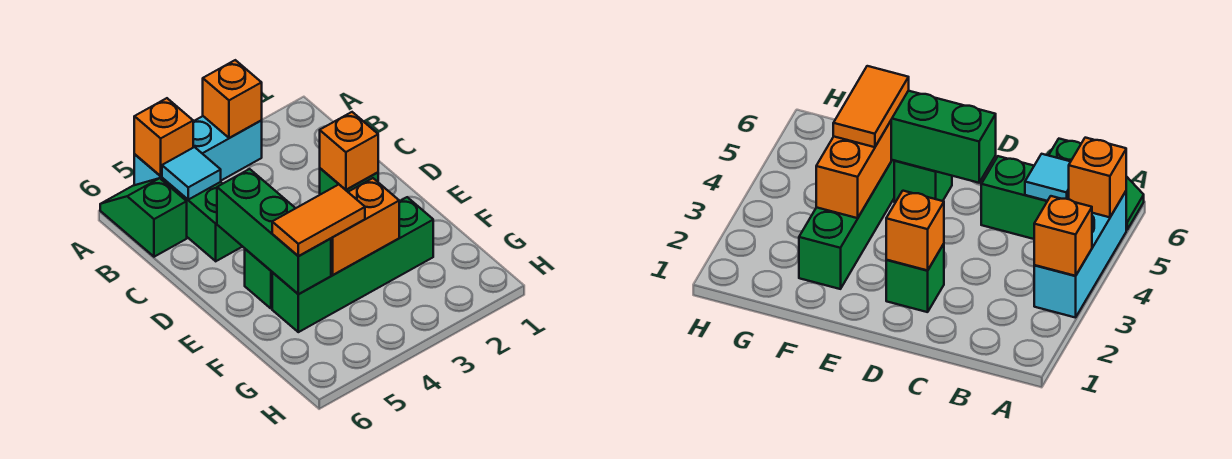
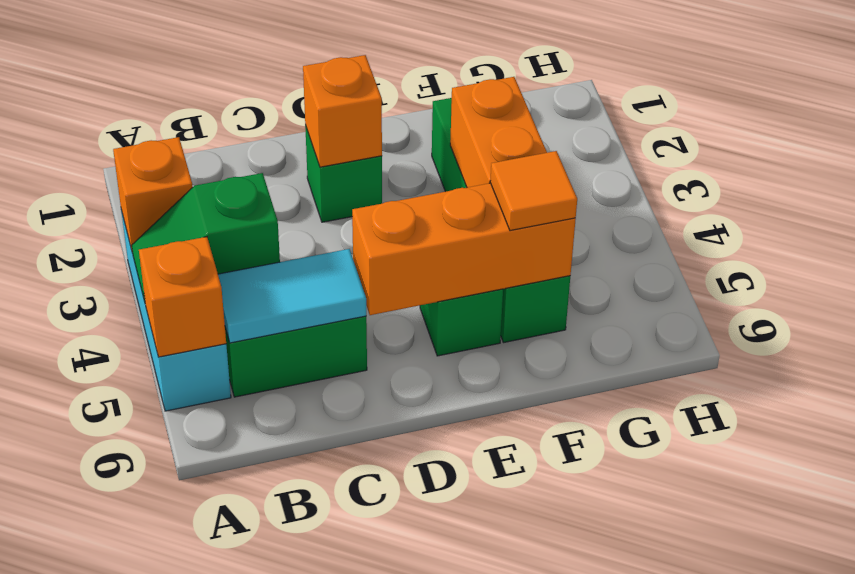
green 1x2 slope [100,178,187,257] -> green 1x2 slope moved to [132,173,280,301]
cyan 1x1 tile [162,147,221,200] -> cyan 1x2 tile [218,249,366,343]
green 1x3 brick [217,169,331,294] -> orange 1x3 brick [352,183,576,315]
orange 1x2 tile [272,185,365,256] -> orange 1x1 tile [490,151,577,231]

